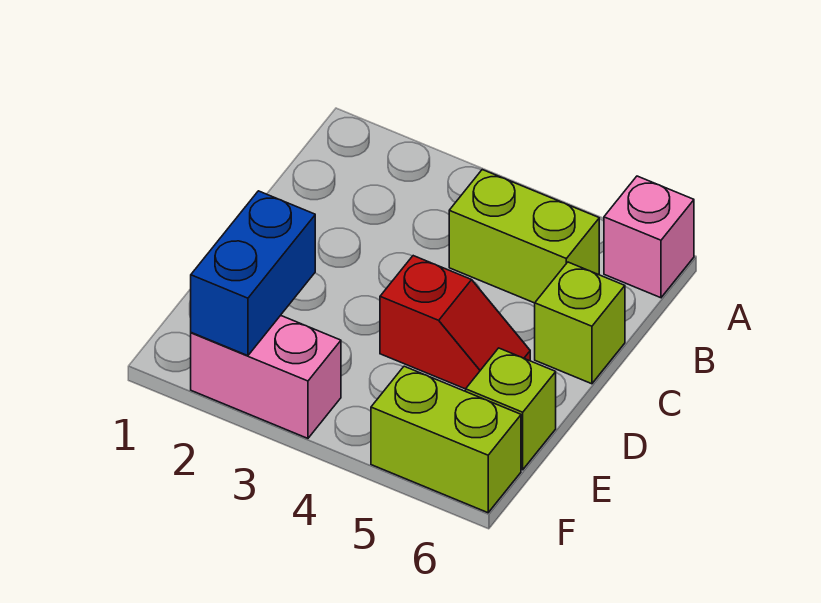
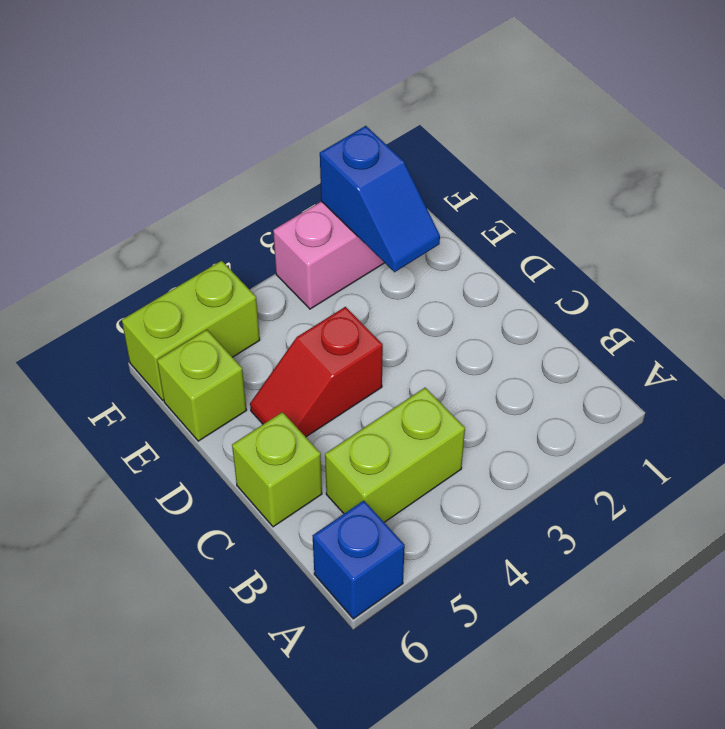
pink 1x1 brick [604,176,694,298] -> blue 1x1 brick [313,501,405,619]
blue 1x2 brick [191,191,315,356] -> blue 1x2 slope [320,126,440,272]

